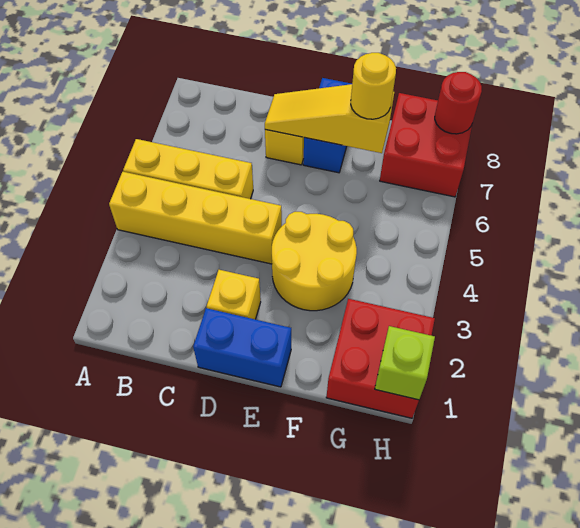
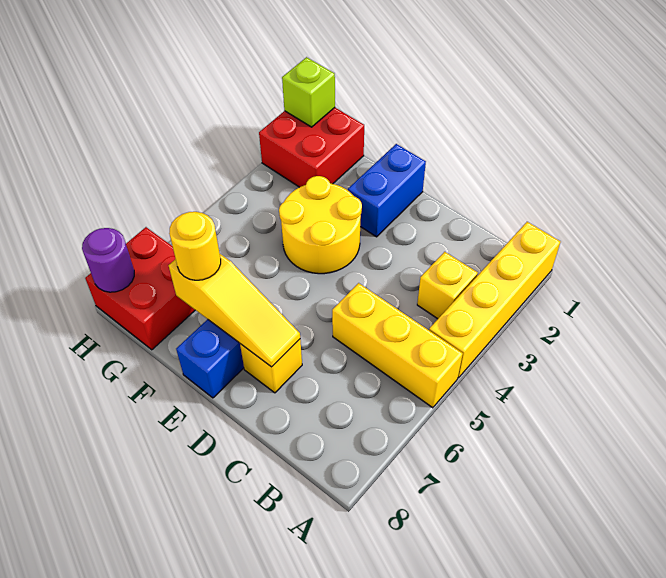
yellow 1x4 brick [109,172,282,264] -> yellow 1x4 brick turned to [429,222,560,378]
blue 1x2 brick [193,308,291,387] -> blue 1x2 brick turned to [348,144,426,237]
yellow 1x1 brick [207,270,261,319] -> yellow 1x1 brick moved to [417,252,478,319]
red 1x1 round brick [435,72,482,134] -> purple 1x1 round brick [82,228,134,292]

